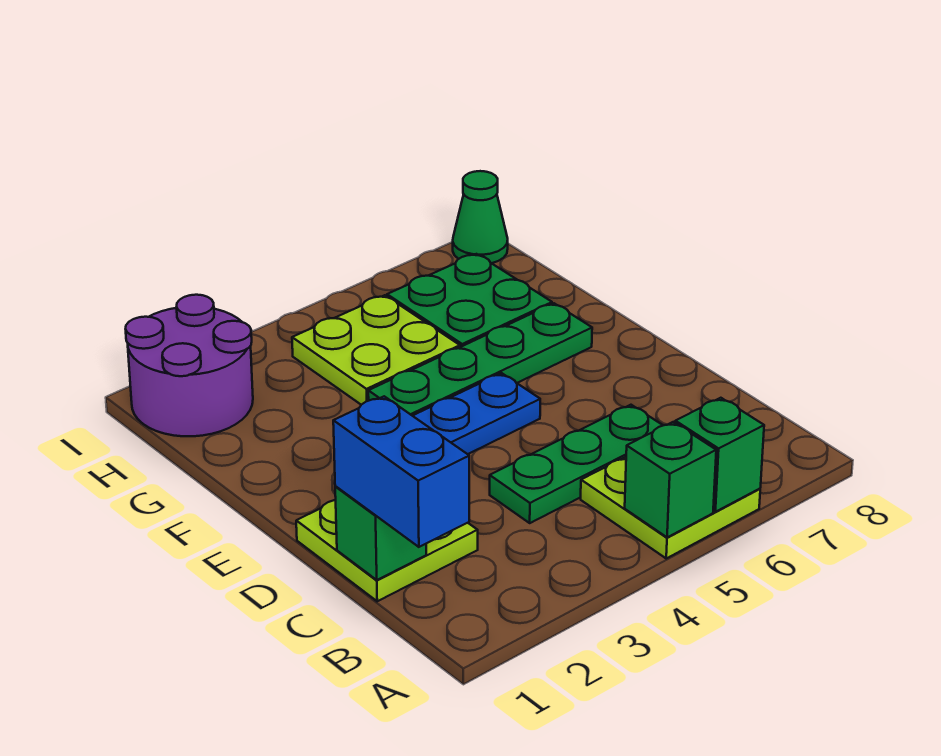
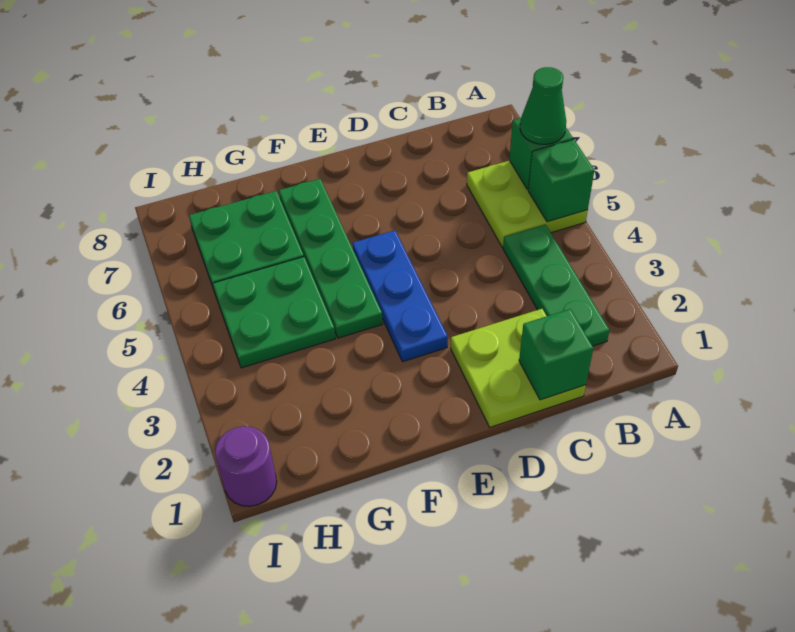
blue 1x2 brick [333,396,469,547] -> none
green 1x3 plate [490,405,663,523] -> green 1x3 plate moved to [503,225,610,346]
lime 2x2 plate [292,295,460,405] -> green 2x2 plate [213,257,335,368]
purple 2x2 round brick [126,295,253,436] -> purple 1x1 round brick [215,426,277,506]
green 1x1 cone [453,171,508,263] -> green 1x1 cone moved to [520,67,566,144]

